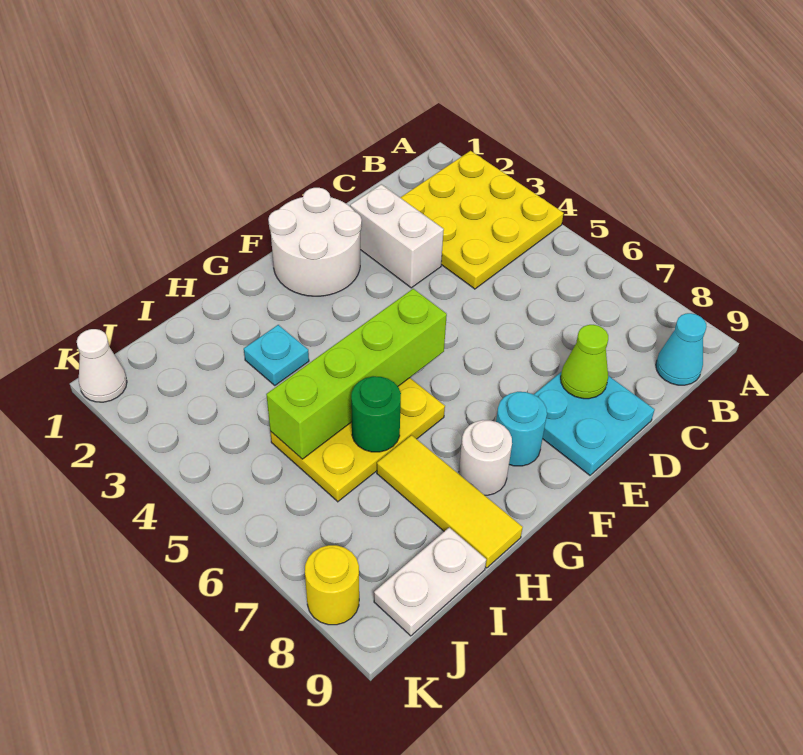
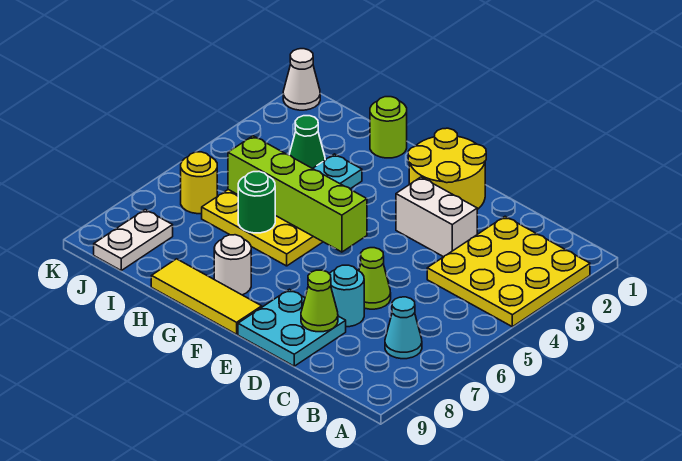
cyan 1x1 cone [656,313,706,385] -> cyan 1x1 cone moved to [385,297,422,359]
white 1x2 brick [350,184,444,288] -> white 1x2 brick turned to [396,177,477,257]
none -> lime 1x1 cone [359,248,391,309]
white 2x2 round brick [268,188,362,296] -> yellow 2x2 round brick [408,128,486,209]
cyan 1x1 round brick [496,392,547,466] -> cyan 1x1 round brick moved to [329,265,364,327]
none -> lime 1x1 round brick [370,97,407,158]
yellow 1x3 tile [377,435,523,568] -> yellow 1x3 tile turned to [151,259,262,334]
none -> green 1x1 cone [289,116,325,169]
white 1x2 plate [374,528,486,636] -> white 1x2 plate turned to [94,210,173,270]
yellow 1x1 round brick [305,545,359,625] -> yellow 1x1 round brick moved to [181,152,217,214]

